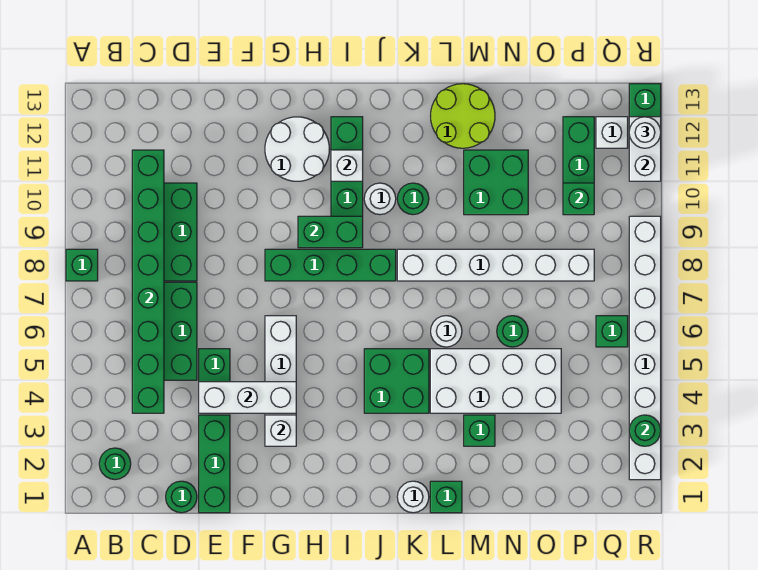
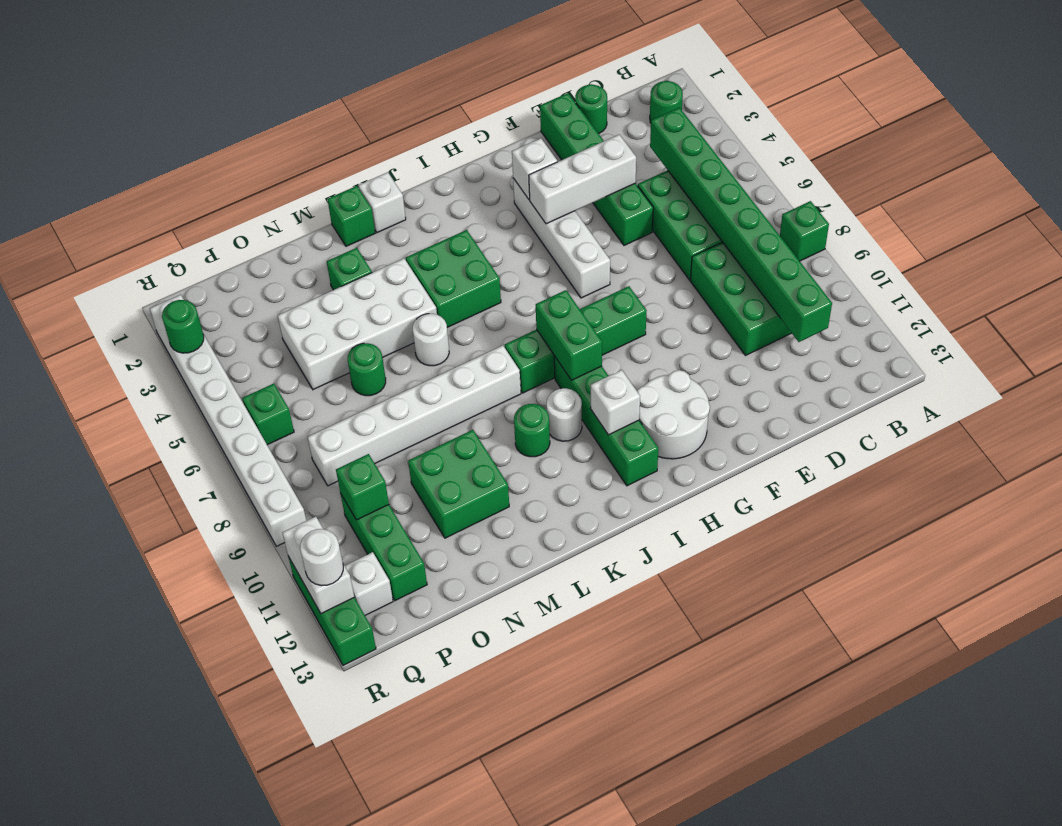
green 1x2 brick [298,216,363,248] -> green 1x2 brick turned to [536,290,602,381]
white 1x1 round brick [397,481,429,513] -> white 1x1 brick [359,172,406,233]
lime 2x2 round brick [431,84,495,148] -> none

